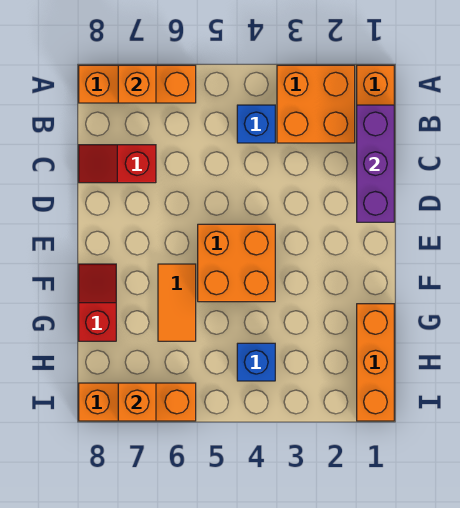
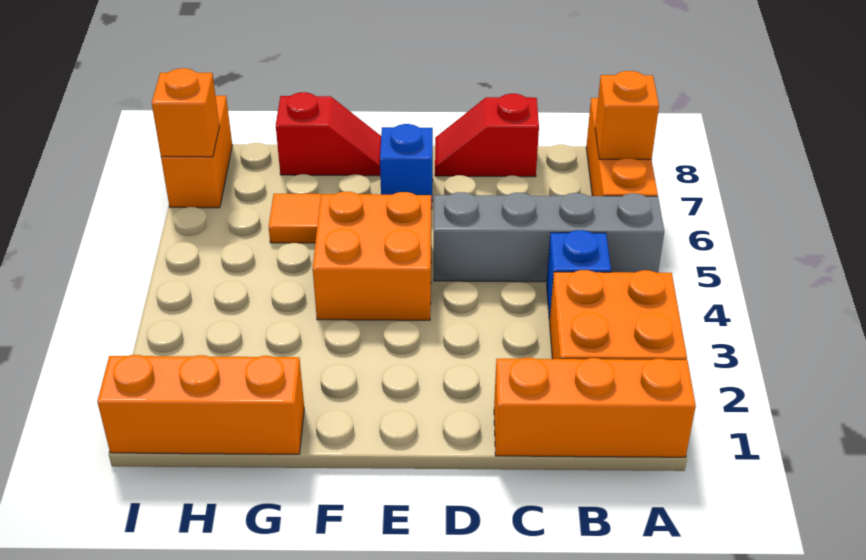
none -> grey 1x4 brick [434,192,664,282]
purple 1x3 brick [357,105,394,222] -> none
red 1x2 slope [79,145,156,183] -> red 1x2 slope turned to [435,94,539,177]
blue 1x1 brick [237,343,275,381] -> blue 1x1 brick moved to [380,124,433,209]
orange 1x3 brick [79,383,196,421] -> orange 1x2 brick [161,96,232,208]

